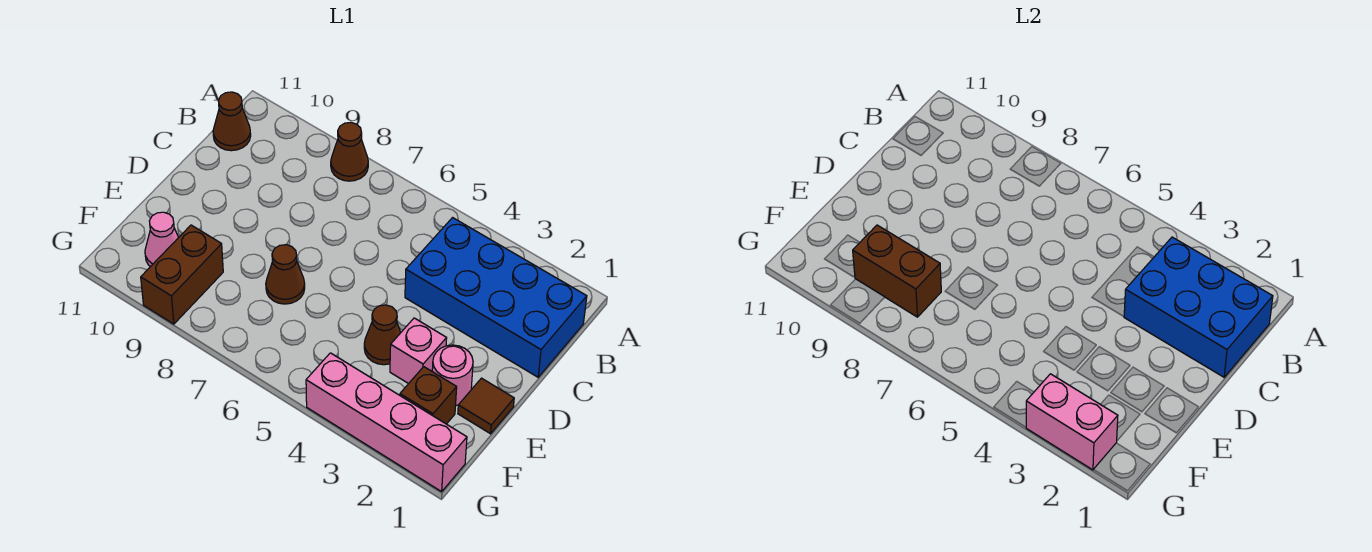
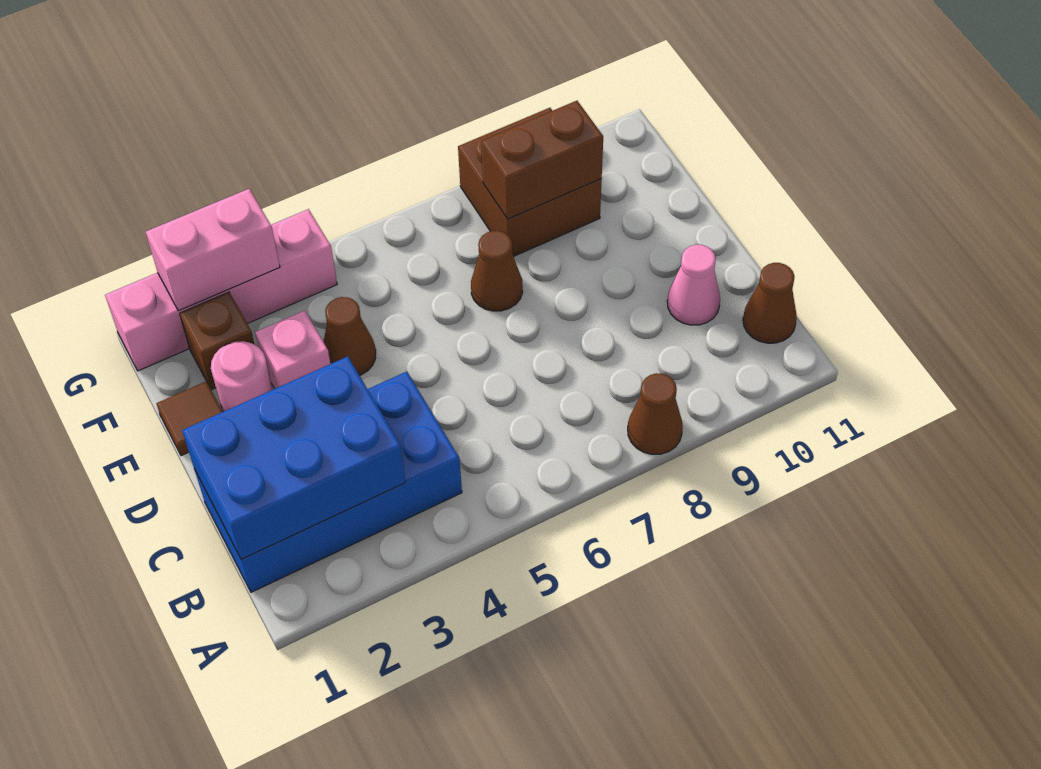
brown 1x2 brick [141,225,223,324] -> brown 2x2 brick [458,108,602,257]
pink 1x1 cone [145,212,179,267] -> pink 1x1 cone moved to [667,245,720,325]

